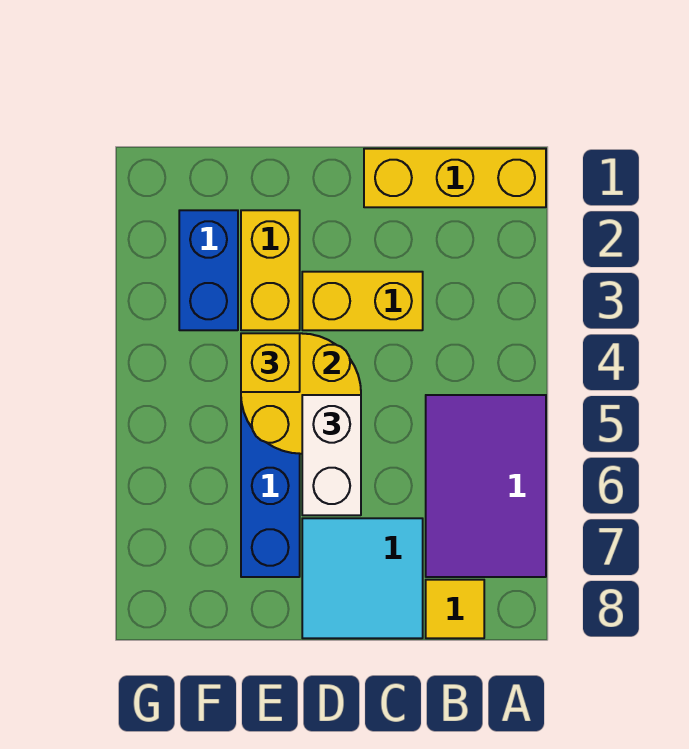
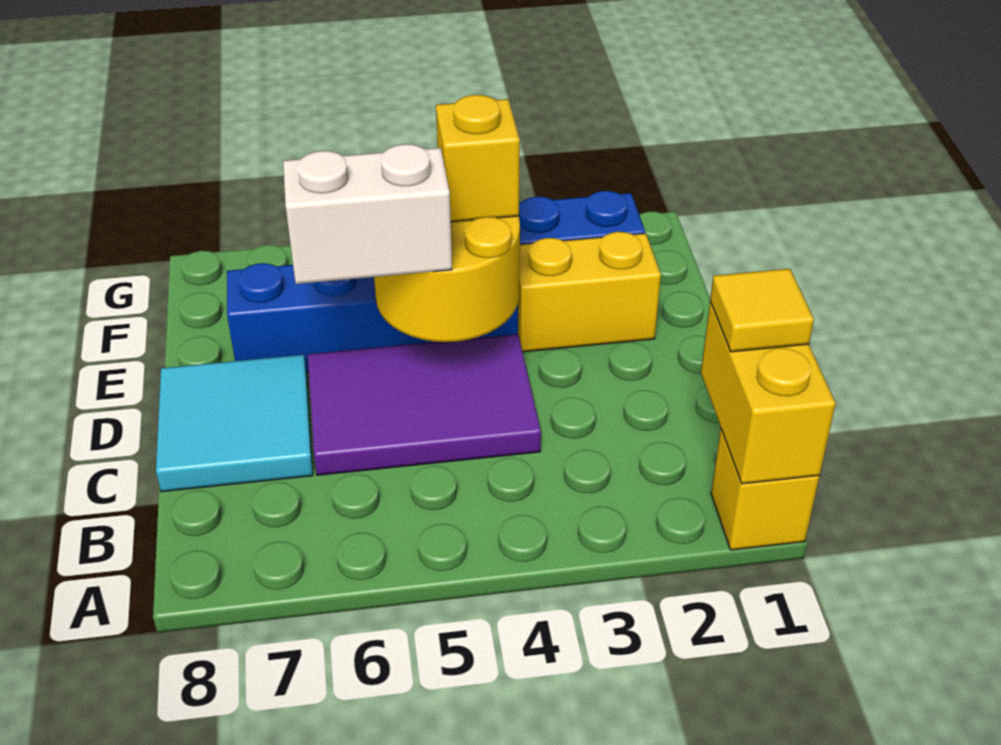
yellow 1x3 brick [364,149,546,207] -> yellow 1x1 brick [711,429,819,550]
purple 2x3 tile [426,395,546,577] -> purple 2x3 tile moved to [308,334,541,475]
yellow 1x1 tile [426,580,484,638] -> yellow 1x1 tile moved to [710,269,814,352]
yellow 1x2 brick [302,272,423,330] -> yellow 1x2 brick moved to [701,302,836,484]

